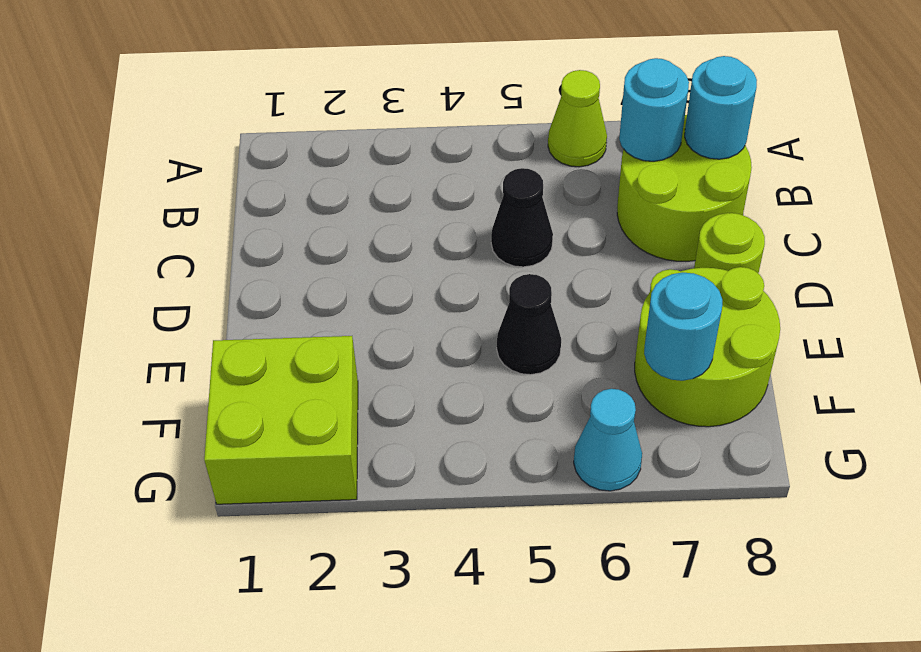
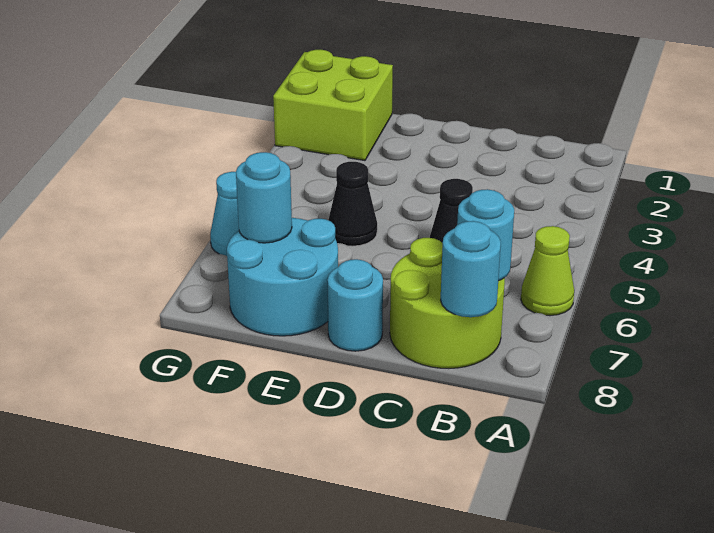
lime 1x1 round brick [694,213,765,273] -> cyan 1x1 round brick [328,259,383,351]
lime 2x2 round brick [635,267,780,427] -> cyan 2x2 round brick [227,218,338,336]

